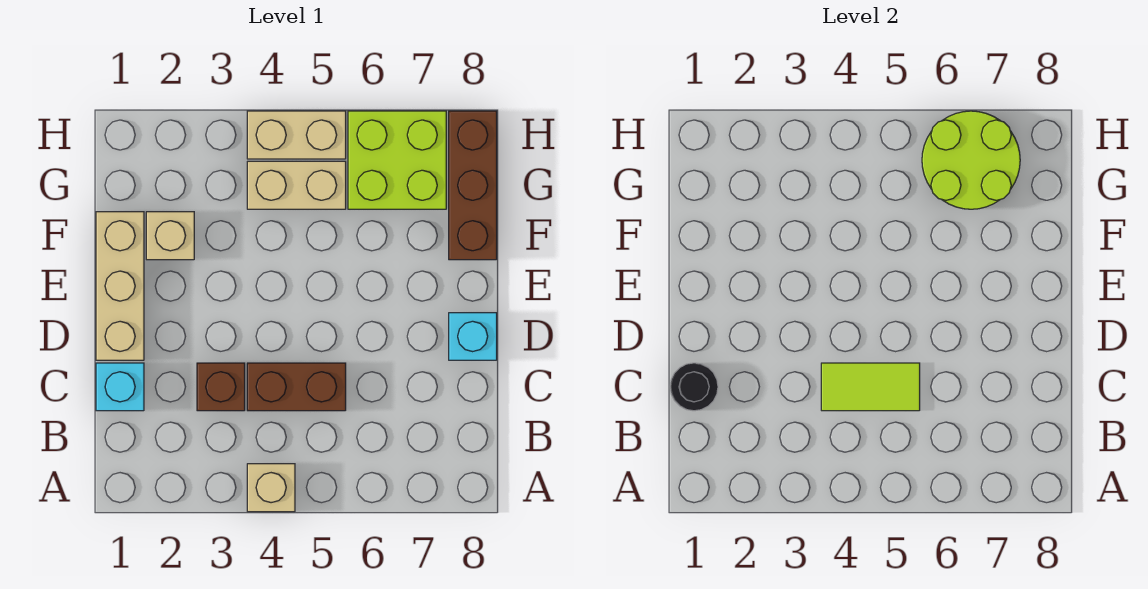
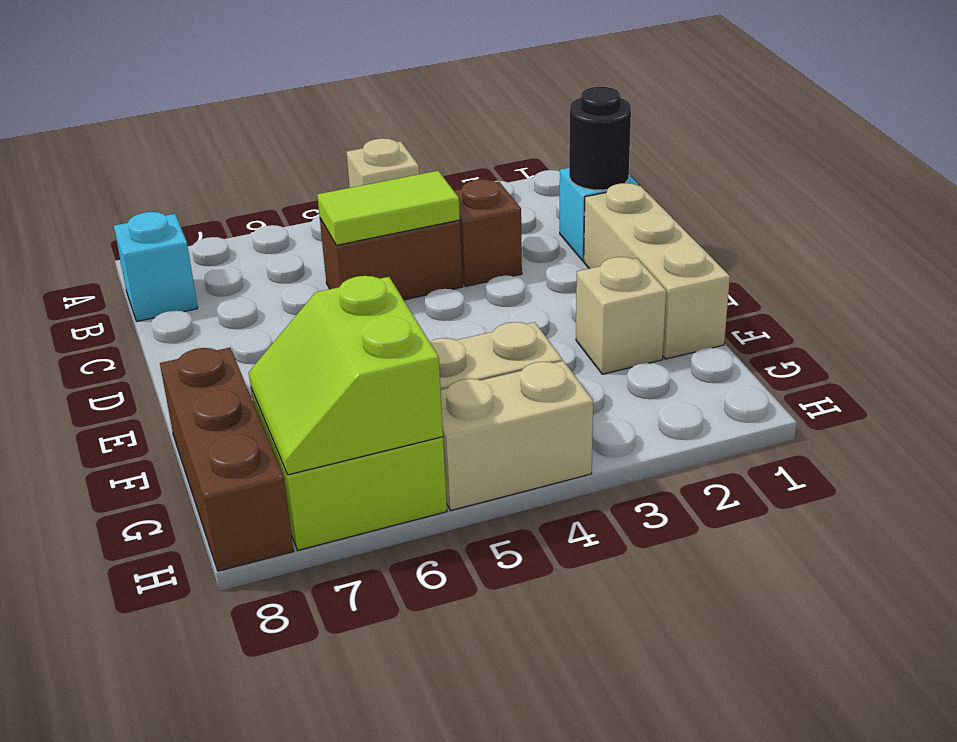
cyan 1x1 brick [449,313,497,360] -> cyan 1x1 brick moved to [114,212,198,321]
lime 2x2 round brick [922,111,1020,209] -> lime 2x2 slope [249,276,443,475]

